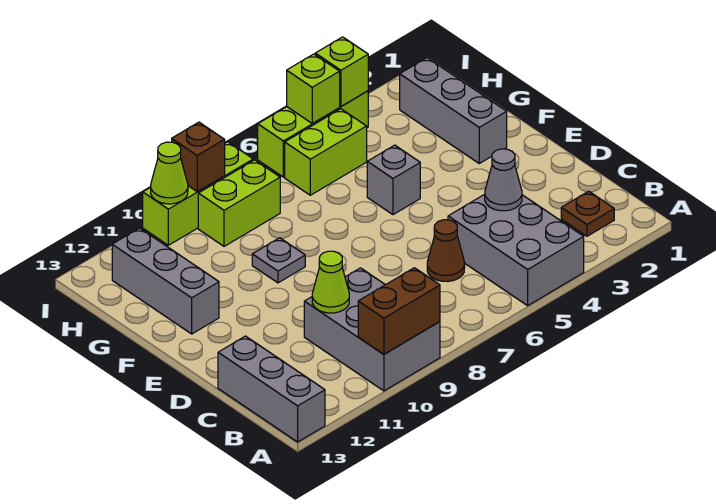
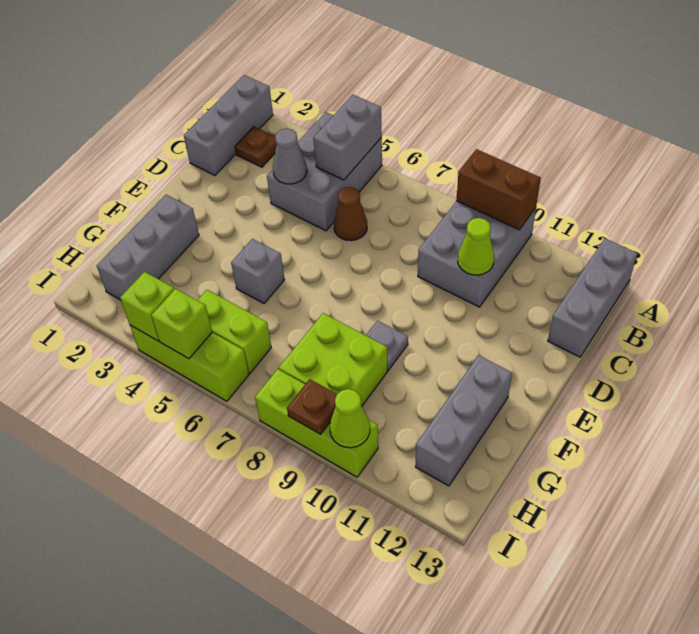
none -> grey 1x3 brick [184,75,273,175]
none -> grey 1x2 brick [313,95,382,180]
lime 1x2 brick [198,160,280,246] -> lime 2x2 brick [279,313,388,406]
brown 1x1 brick [172,122,225,192] -> brown 1x1 plate [287,379,337,434]

